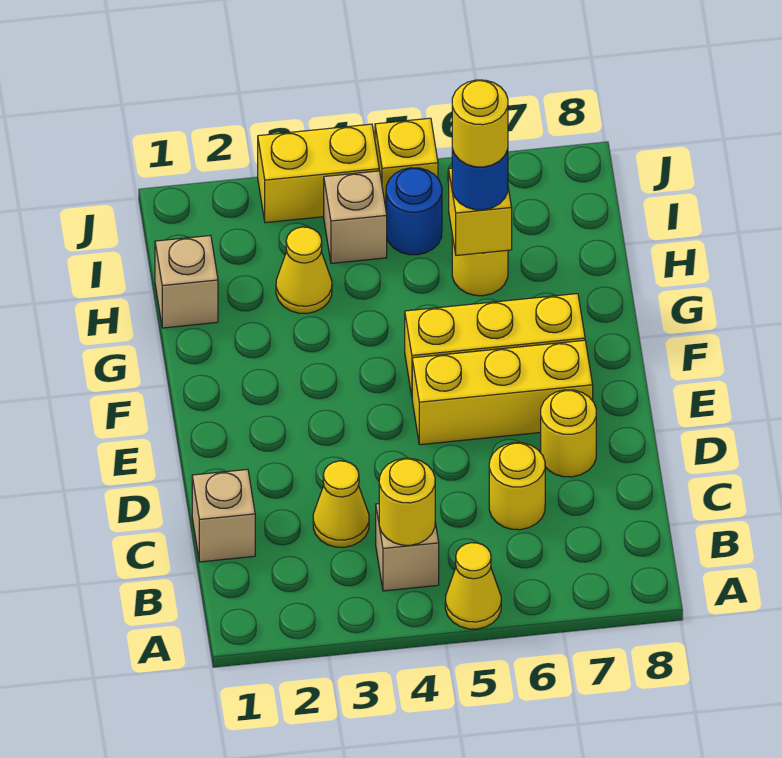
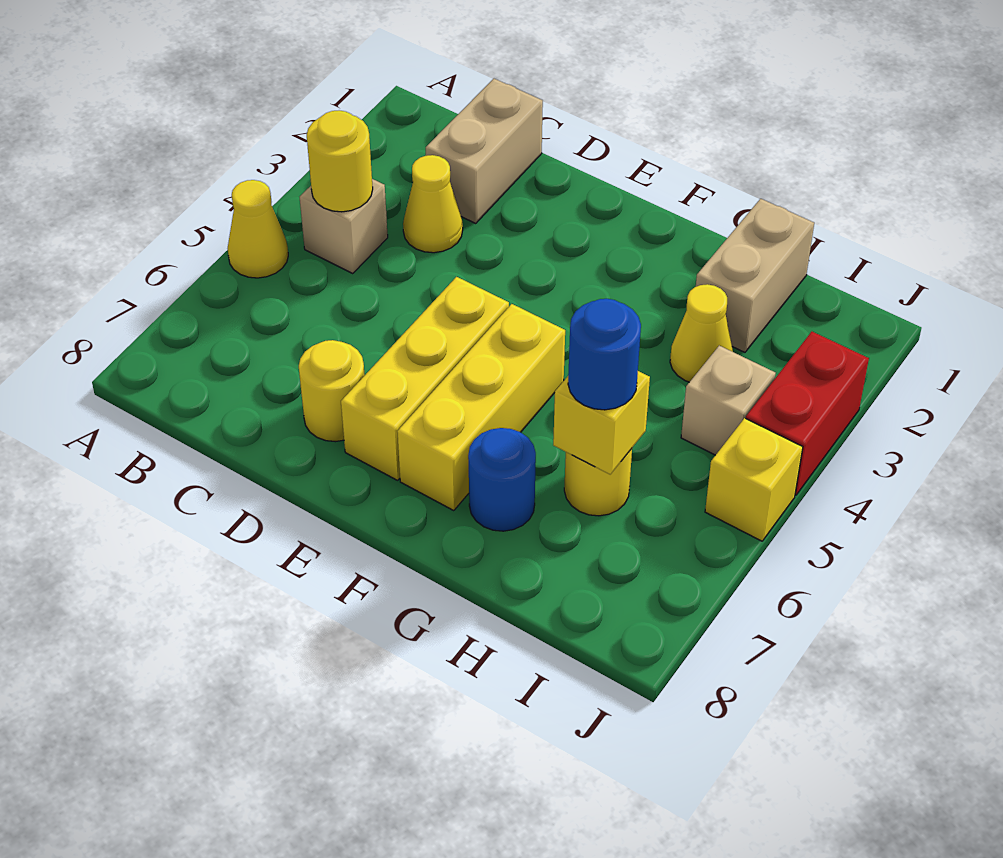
tan 1x1 brick [192,469,255,562] -> tan 1x2 brick [426,79,543,223]
yellow 1x1 round brick [489,443,545,530] -> none
tan 1x1 brick [155,235,218,328] -> tan 1x2 brick [696,199,814,352]
yellow 1x1 round brick [452,80,508,167] -> none
blue 1x1 round brick [386,168,442,255] -> blue 1x1 round brick moved to [468,428,536,531]
yellow 1x2 brick [258,124,379,223] -> red 1x2 brick [746,332,869,495]

